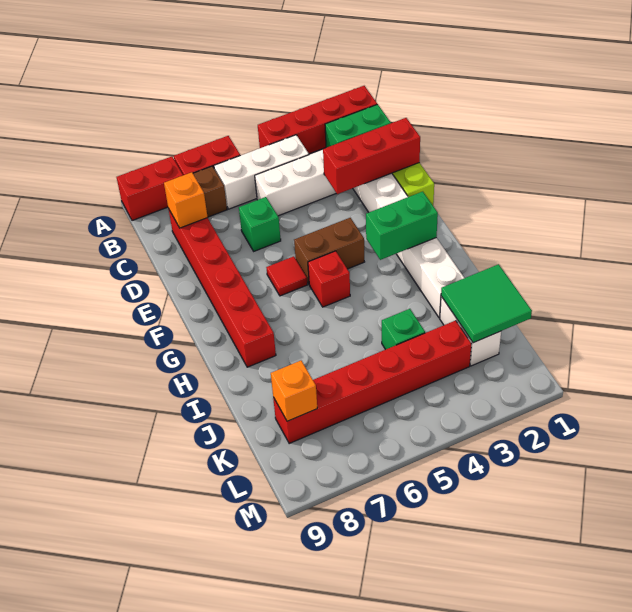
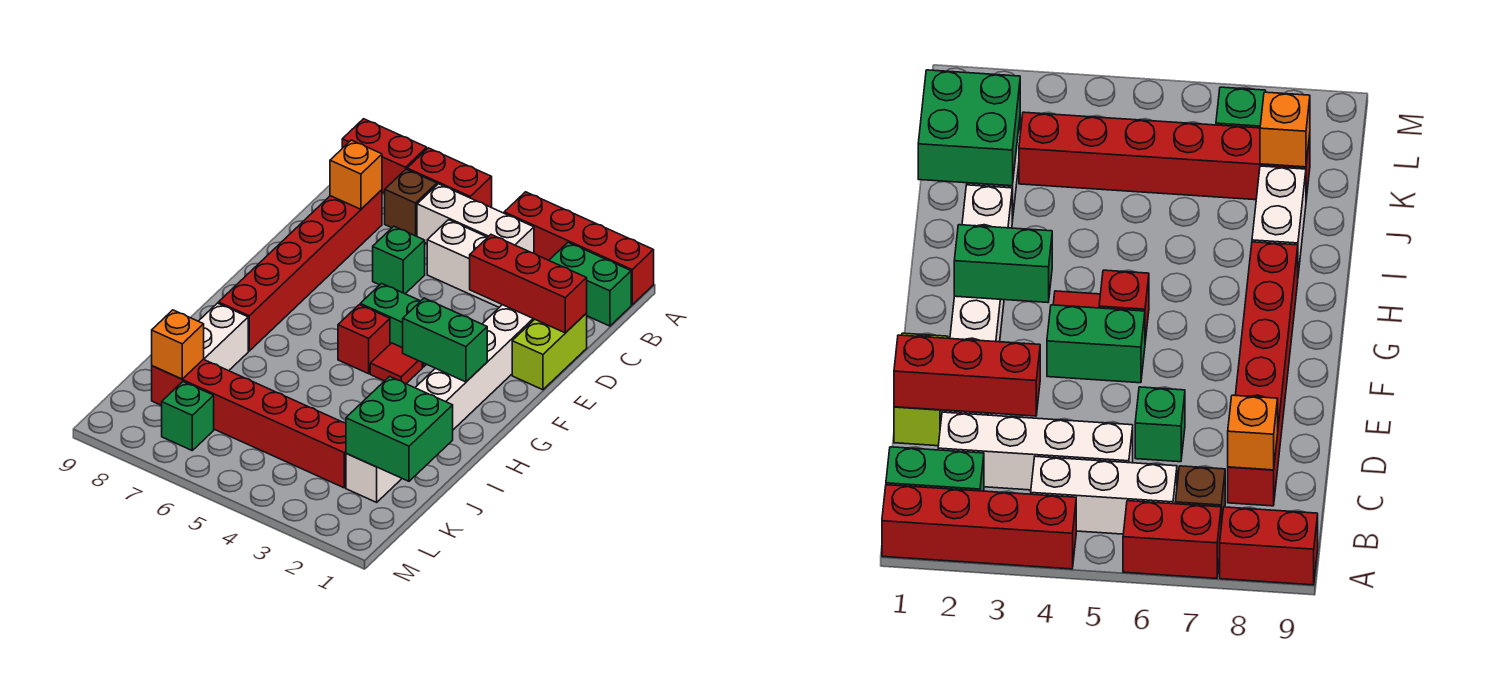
brown 1x2 brick [294,218,364,284] -> green 1x2 brick [360,283,426,367]
red 1x1 tile [266,256,307,296] -> red 1x1 tile moved to [370,343,422,384]
none -> white 1x2 brick [199,303,248,371]
green 2x2 tile [441,264,532,343] -> green 2x2 brick [346,377,453,481]
green 1x1 brick [382,309,425,350] -> green 1x1 brick moved to [162,382,214,450]

